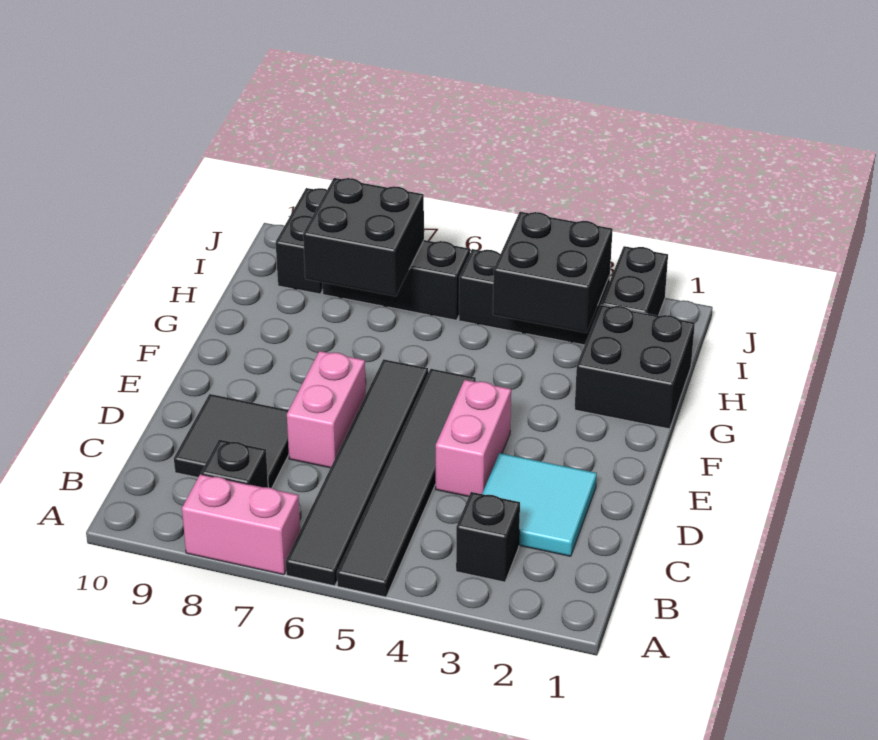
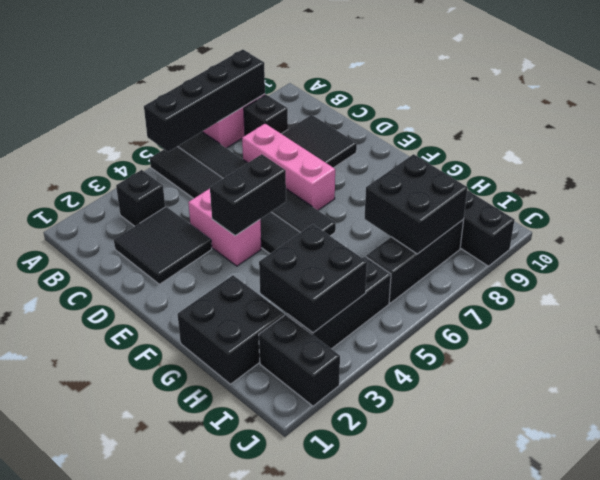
none -> black 1x4 brick [144,49,265,152]
cyan 2x2 tile [482,453,597,556] -> black 2x2 tile [114,207,212,284]
pink 1x2 brick [287,351,366,468] -> pink 1x3 brick [242,124,335,210]
none -> black 1x2 brick [210,154,286,236]

